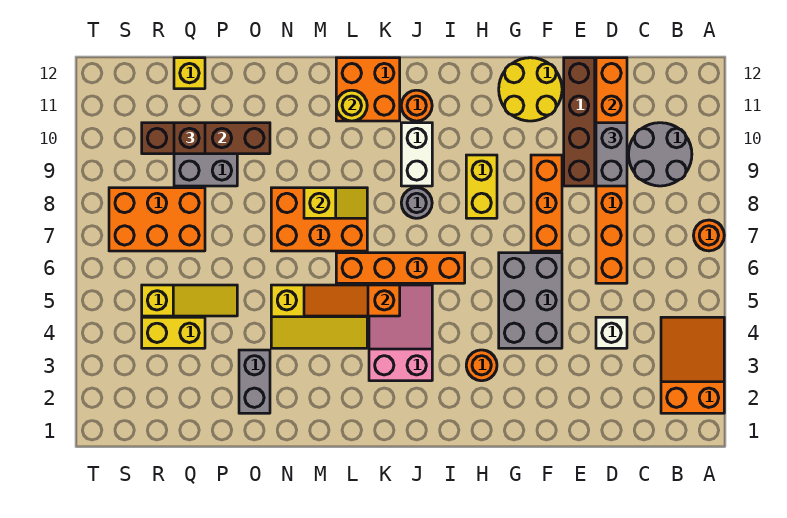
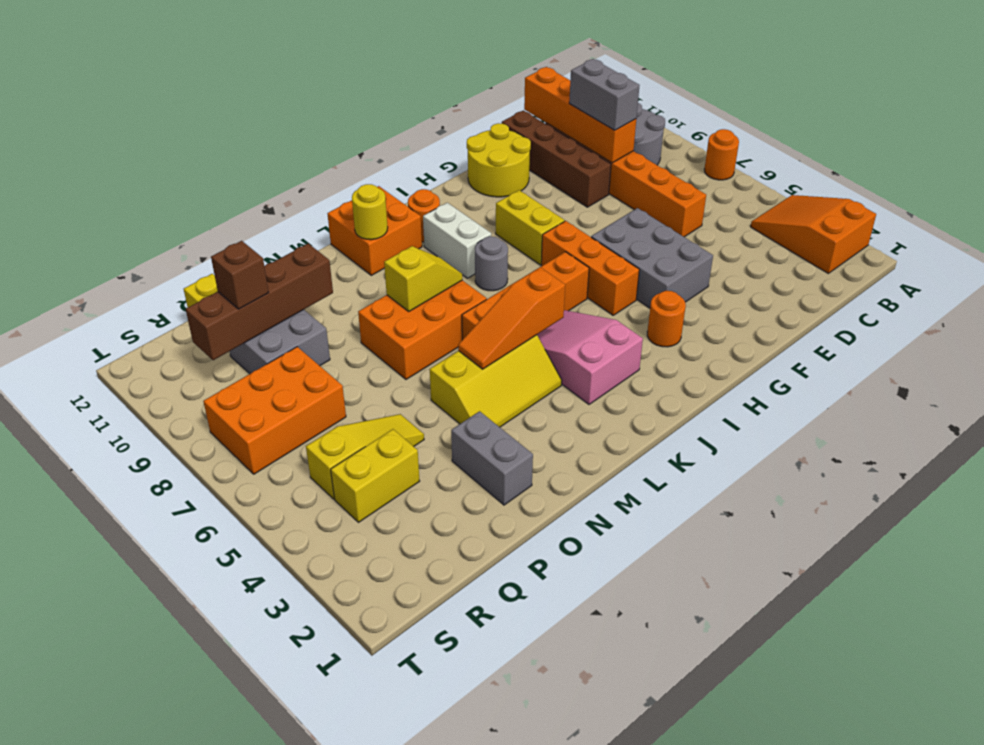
white 1x1 brick [596,317,627,348] -> none
orange 1x3 brick [531,155,562,251] -> orange 1x3 brick moved to [541,221,639,315]

